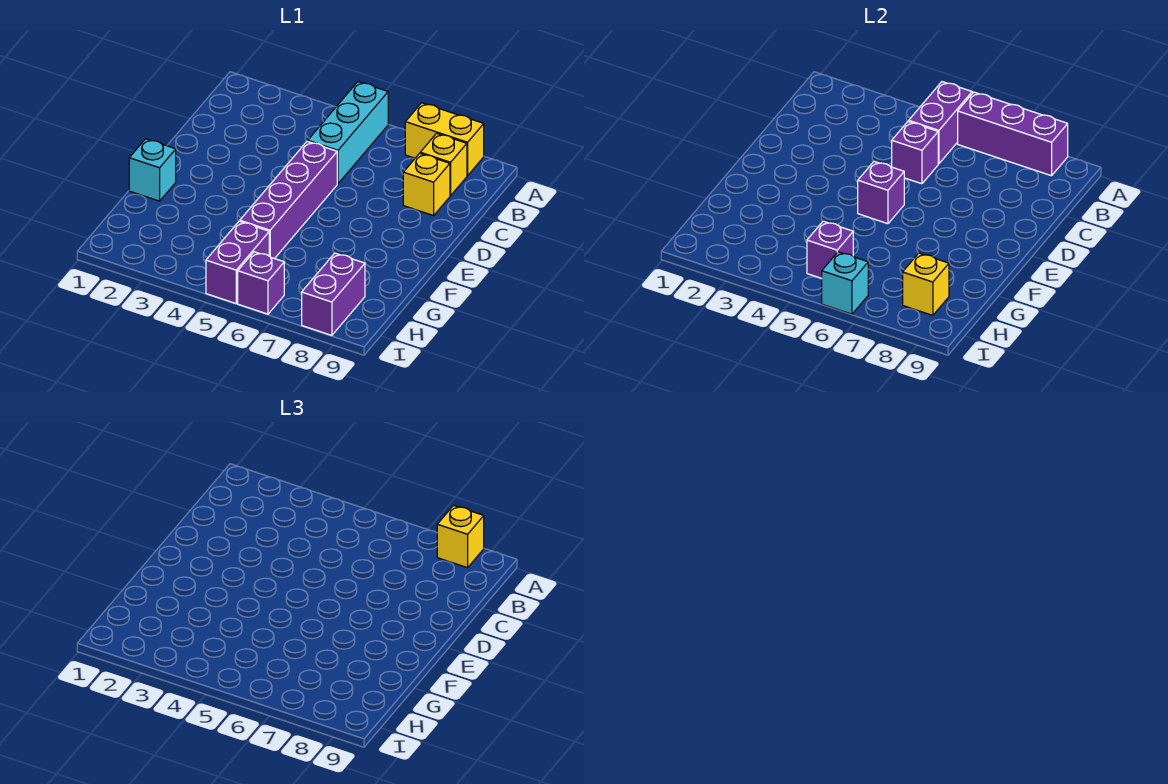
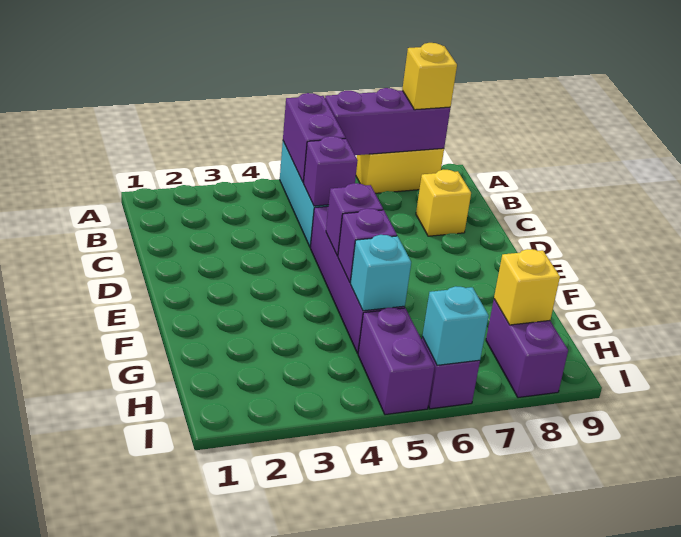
yellow 1x1 brick [420,133,467,196] -> none
cyan 1x1 brick [129,139,176,201] -> cyan 1x1 brick moved to [350,235,411,311]
purple 1x1 brick [807,221,853,278] -> purple 1x1 brick moved to [338,208,397,283]

